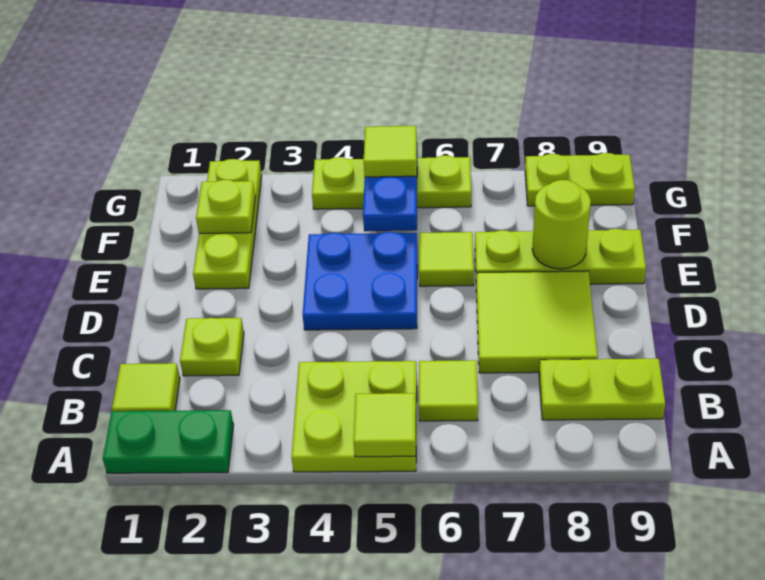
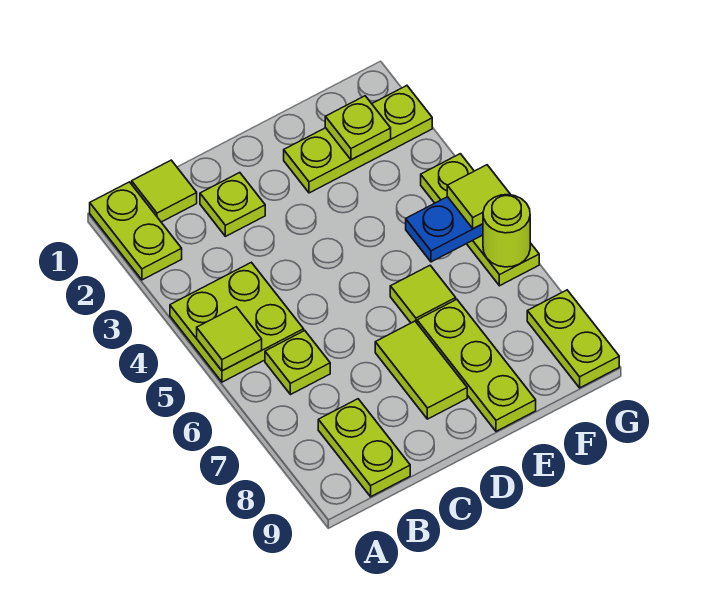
green 1x2 plate [103,410,233,473] -> lime 1x2 plate [90,182,182,280]
lime 1x1 tile [419,360,478,421] -> lime 1x1 plate [265,331,330,395]
lime 2x2 tile [476,271,598,373] -> lime 1x2 tile [375,321,467,419]
blue 2x2 plate [303,232,417,330] -> none
lime 1x1 round brick [532,180,591,269] -> lime 1x1 round brick moved to [483,195,530,267]

